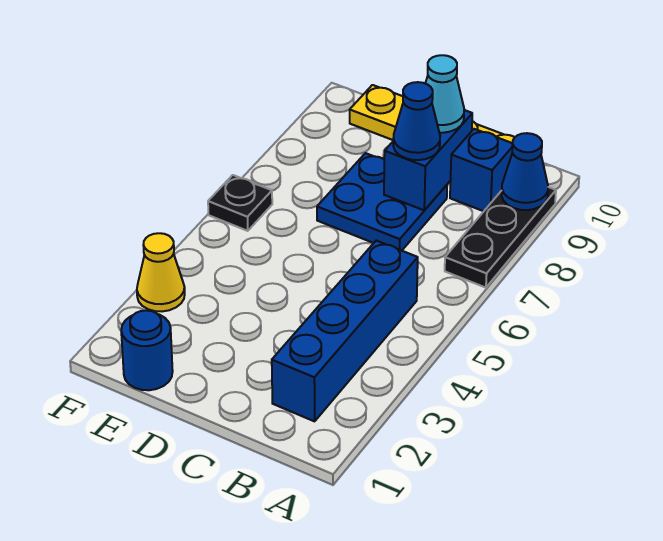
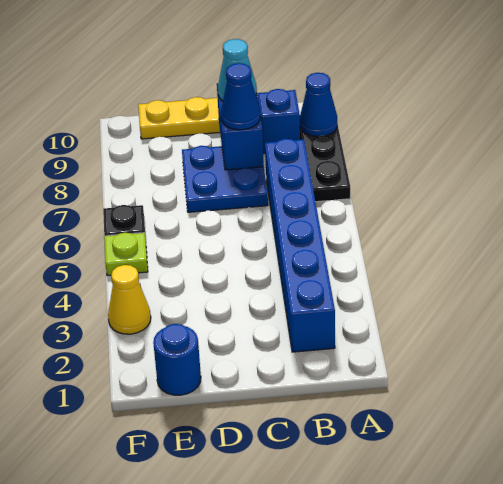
blue 1x4 brick [272,241,418,421] -> blue 1x6 brick [265,139,335,352]
none -> lime 1x1 plate [104,233,148,276]

